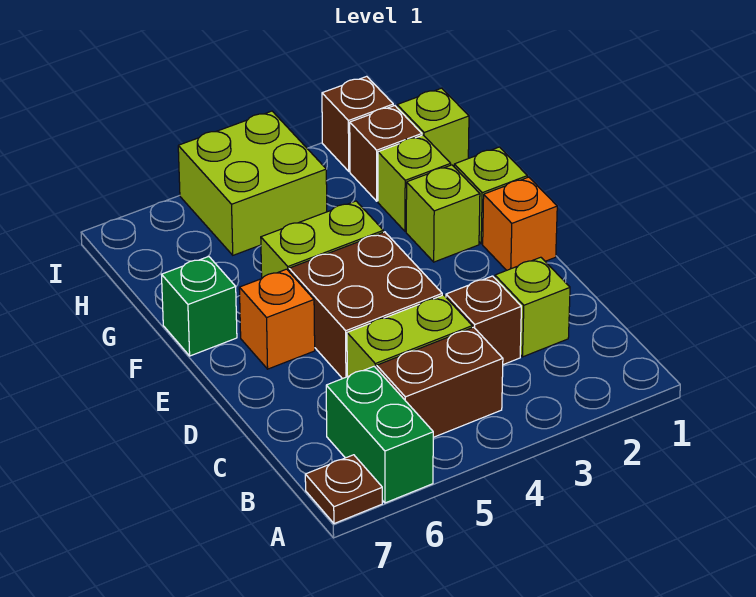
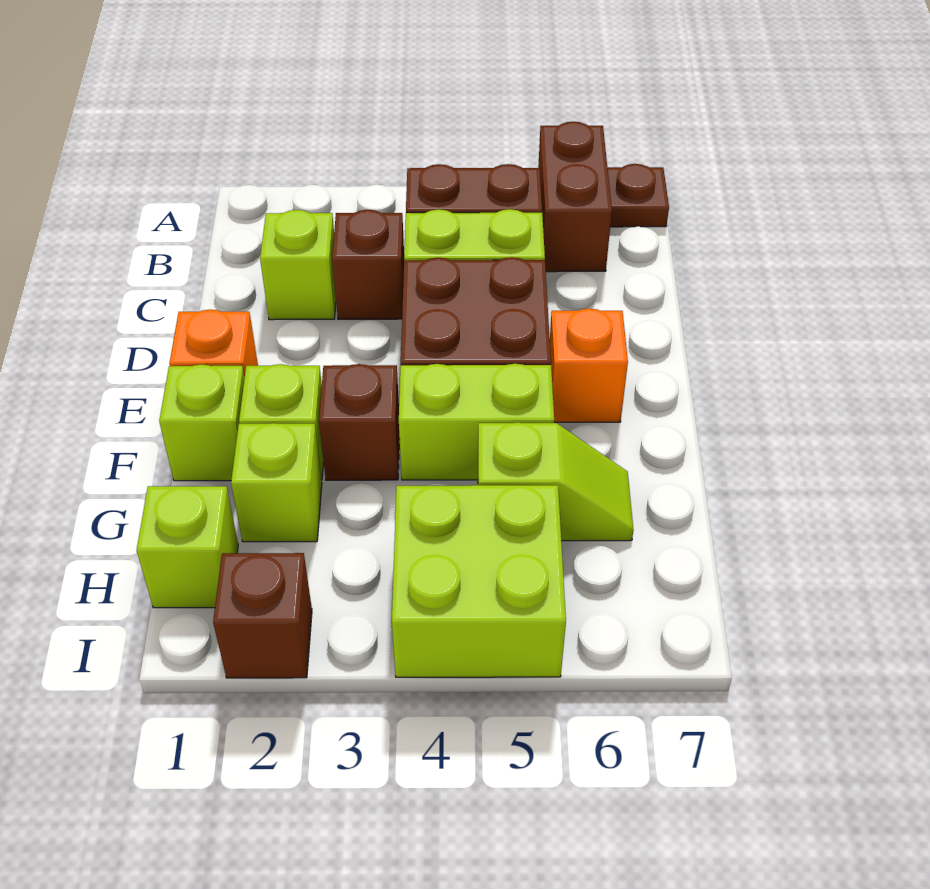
green 1x2 brick [326,366,433,503] -> brown 1x2 brick [538,122,612,272]
green 1x1 brick [162,257,237,356] -> none
none -> lime 1x2 slope [478,422,634,541]
brown 1x1 brick [350,106,422,201] -> brown 1x1 brick moved to [319,364,400,480]

